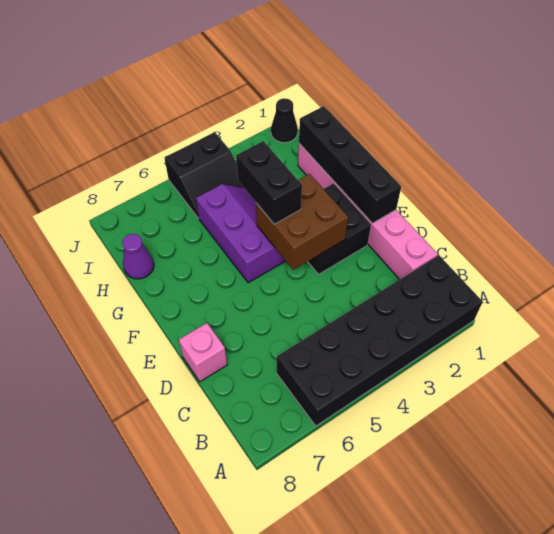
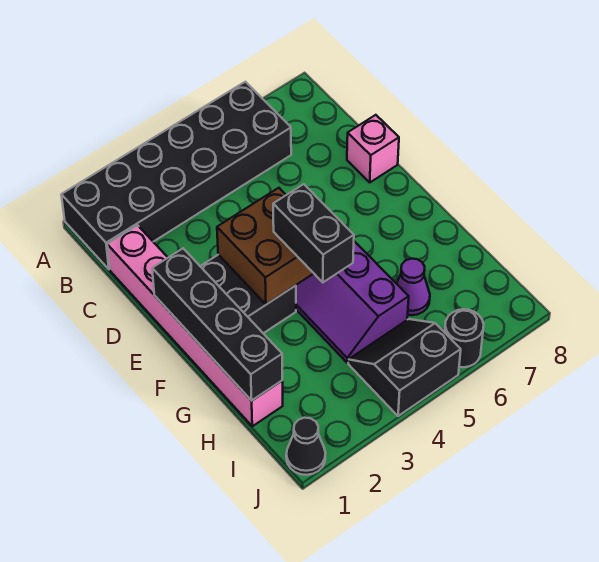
purple 1x1 cone [122,234,154,279] -> purple 1x1 cone moved to [397,259,430,315]
none -> black 1x1 round brick [445,309,484,367]

